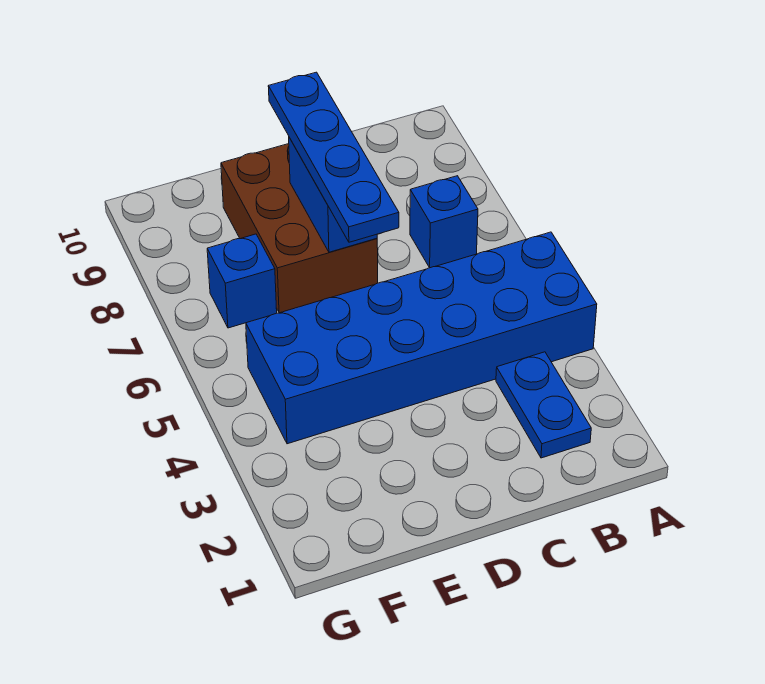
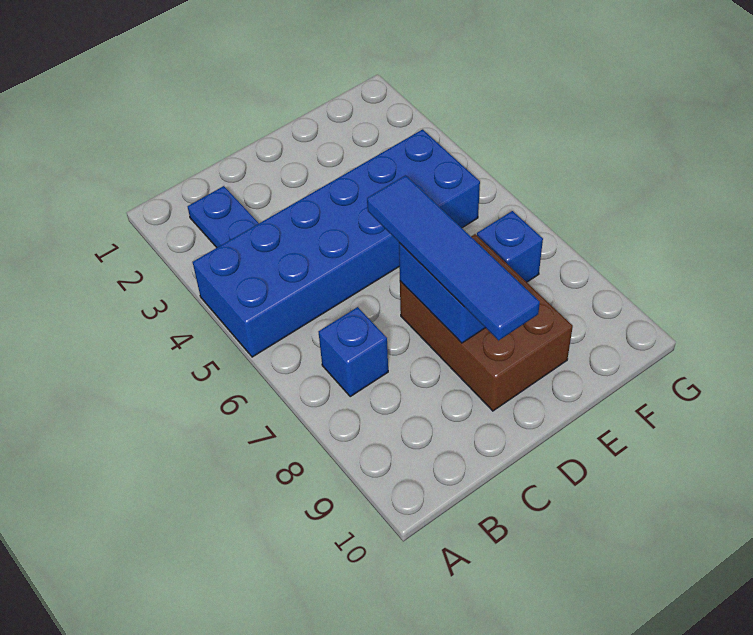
blue 1x4 plate [268,72,399,242] -> blue 1x4 tile [367,175,540,340]

